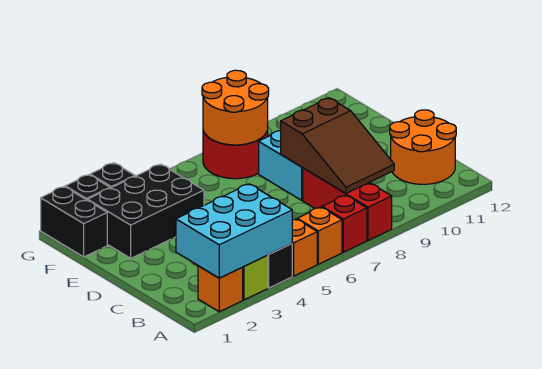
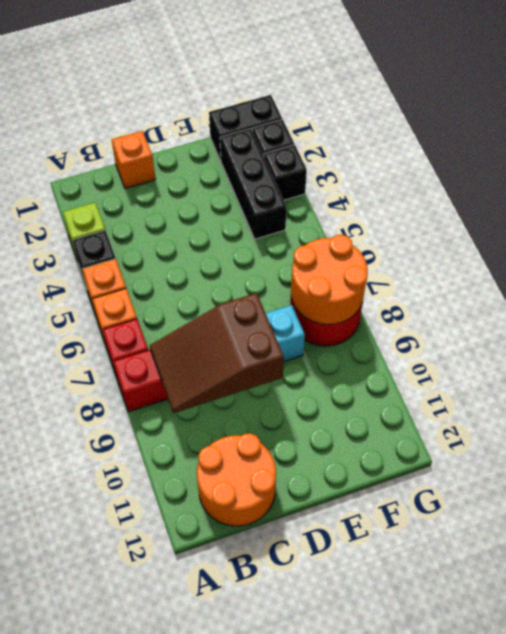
orange 1x1 brick [198,266,243,312] -> orange 1x1 brick moved to [112,131,155,188]
cyan 2x3 brick [176,184,292,278] -> none
black 2x3 brick [87,164,204,258] -> black 1x3 brick [220,129,287,239]

